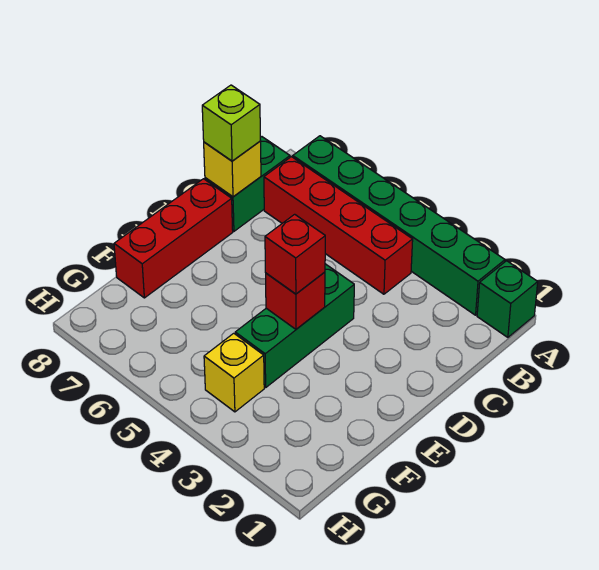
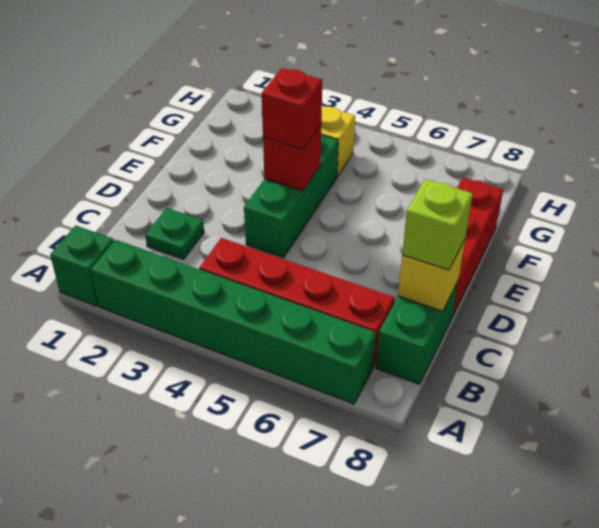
none -> green 1x1 plate [145,208,204,259]

